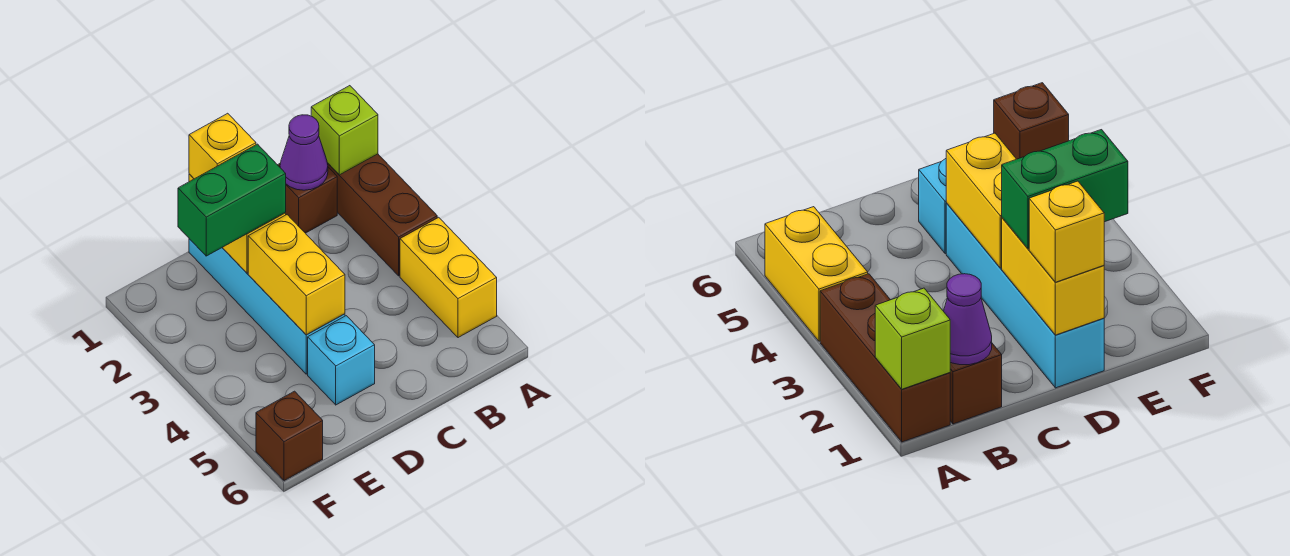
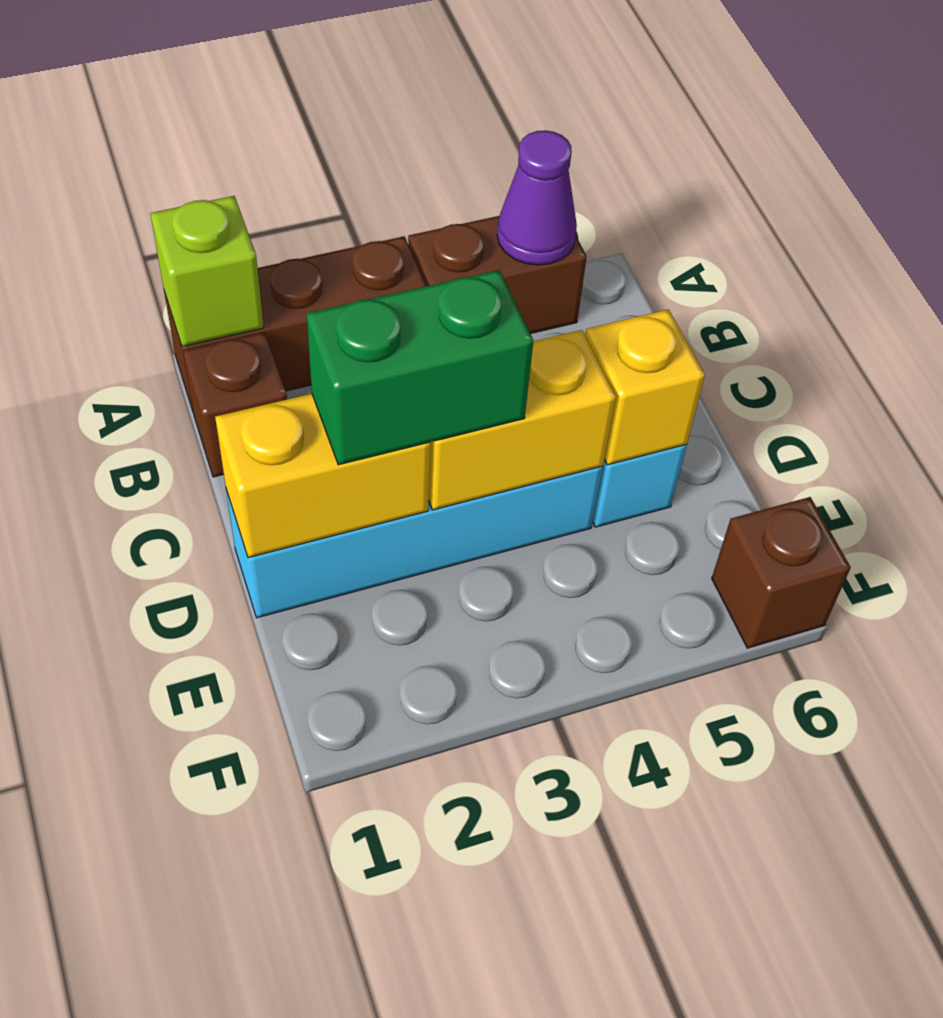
yellow 1x2 brick [400,217,497,338] -> brown 1x2 brick [408,216,587,334]
purple 1x1 cone [280,115,328,190] -> purple 1x1 cone moved to [497,130,577,265]
yellow 1x1 brick [189,113,256,179] -> yellow 1x1 brick moved to [585,309,705,465]
green 1x2 brick [178,144,286,256] -> green 1x2 brick turned to [306,270,533,465]

